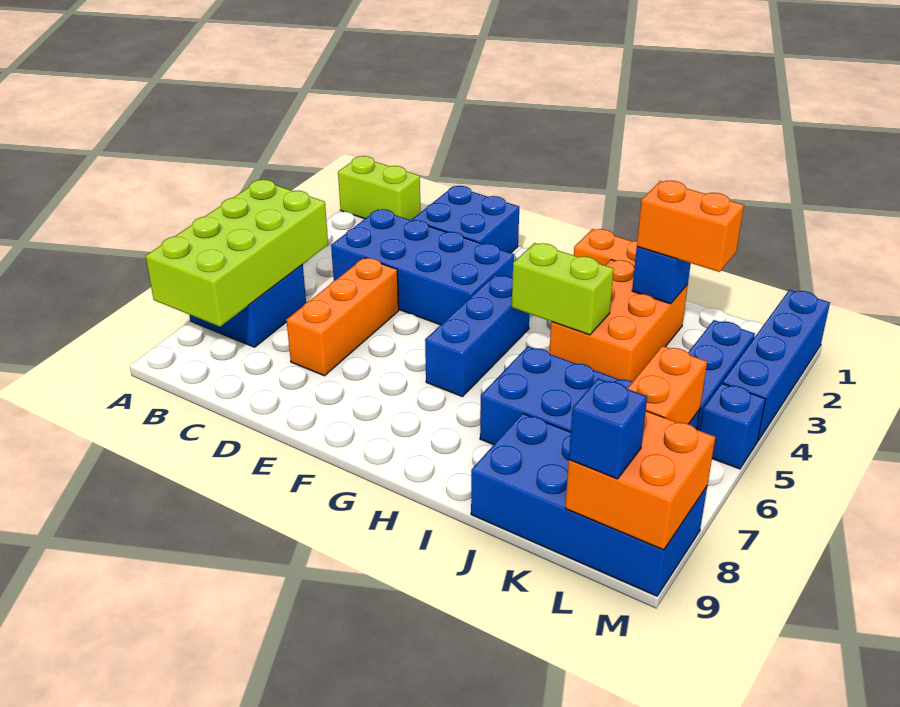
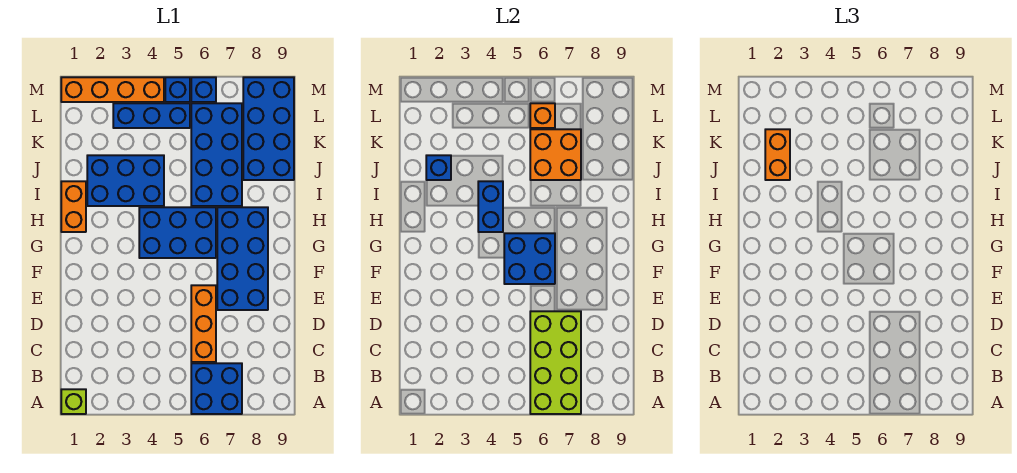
lime 1x2 brick [338,156,421,221] -> lime 1x1 brick [61,389,86,414]
lime 2x4 brick [146,180,328,327] -> lime 2x4 brick turned to [530,311,581,414]
blue 2x4 brick [331,209,514,325] -> blue 2x4 brick moved to [217,207,268,310]
blue 2x2 brick [412,186,519,253] -> blue 2x2 brick moved to [504,233,555,284]
orange 1x3 brick [286,258,399,376] -> orange 1x3 brick turned to [191,285,216,362]
blue 1x3 brick [425,275,529,397] -> blue 2x3 brick [139,207,216,258]
lime 1x2 brick [512,243,614,335] -> blue 1x2 brick [478,181,503,232]
orange 2x3 brick [549,260,688,382] -> blue 2x3 brick [87,155,164,206]
orange 1x2 brick [627,346,707,424] -> orange 1x1 brick [530,103,555,128]
orange 2x2 brick [565,411,715,550] -> orange 2x2 brick moved to [530,129,581,180]
blue 1x1 brick [569,378,647,479] -> blue 1x1 brick moved to [191,77,216,102]
blue 1x4 brick [722,290,830,440] -> orange 1x4 brick [61,77,164,102]

